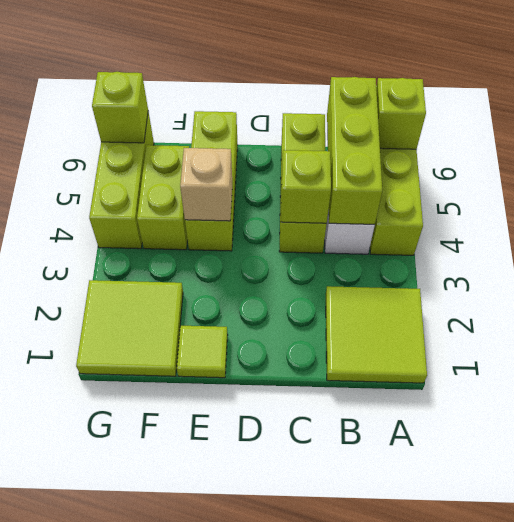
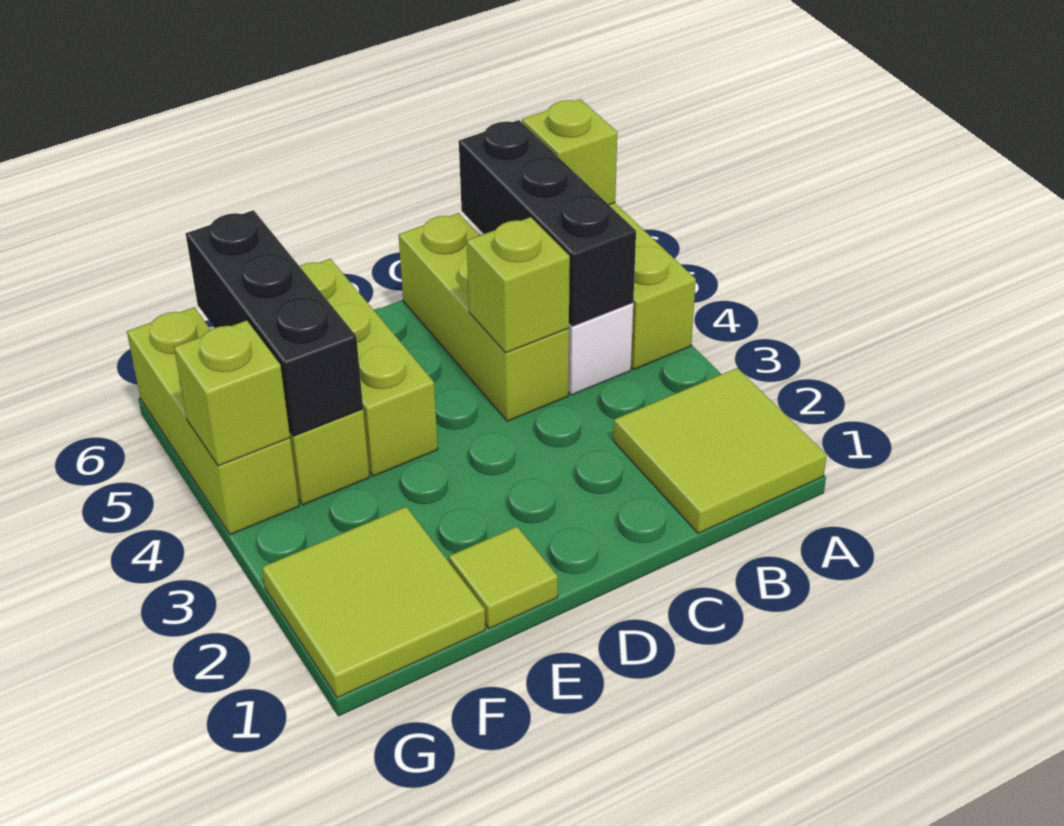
lime 1x3 brick [327,77,382,225] -> black 1x3 brick [459,120,636,327]
tan 1x1 brick [180,148,232,221] -> none
none -> black 1x3 brick [186,210,363,436]
lime 1x1 brick [92,72,148,143] -> lime 1x1 brick moved to [174,320,290,466]

